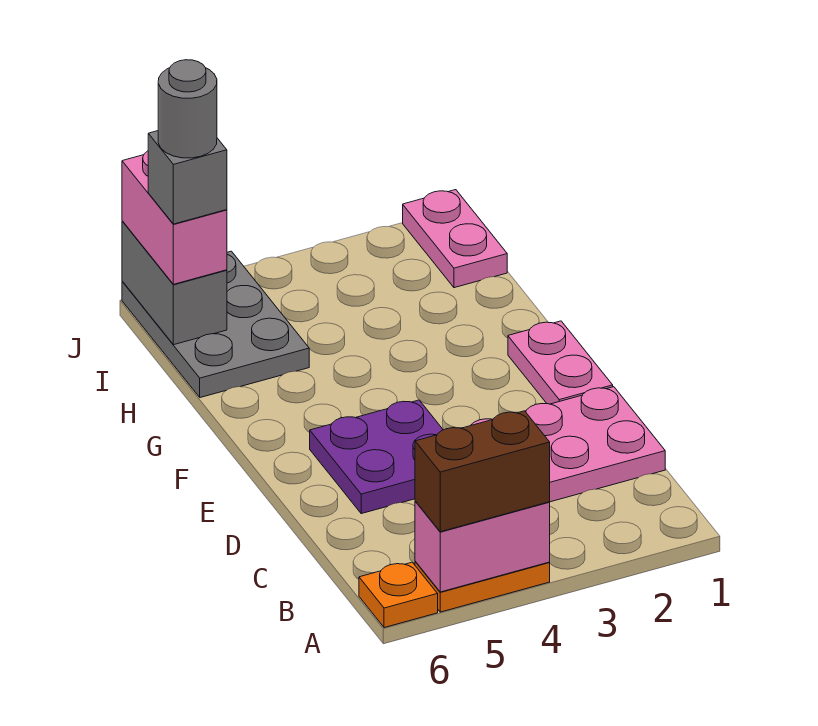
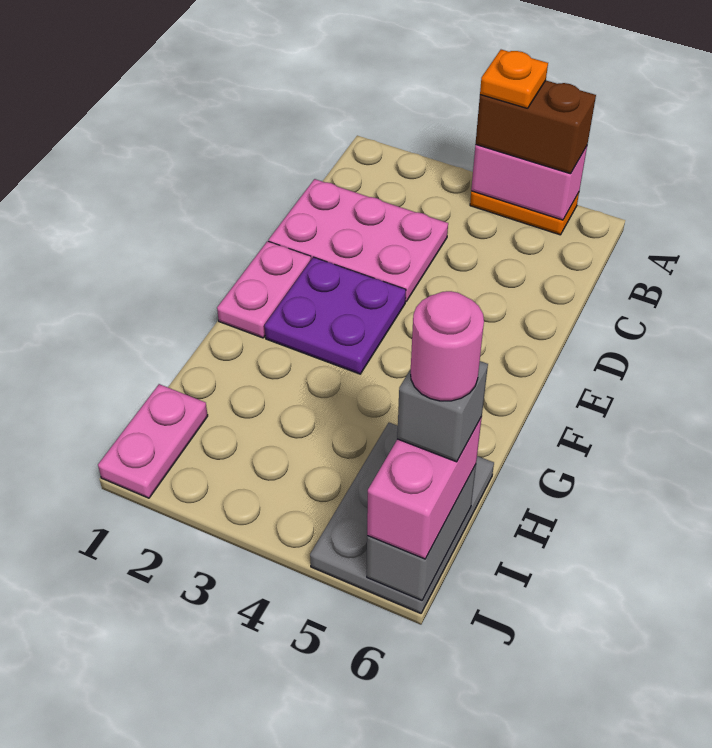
orange 1x1 plate [359,562,438,628] -> orange 1x1 plate moved to [480,50,548,108]
purple 2x2 plate [310,400,443,514] -> purple 2x2 plate moved to [265,257,406,374]
grey 1x1 round brick [158,60,217,158] -> pink 1x1 round brick [411,291,484,401]

